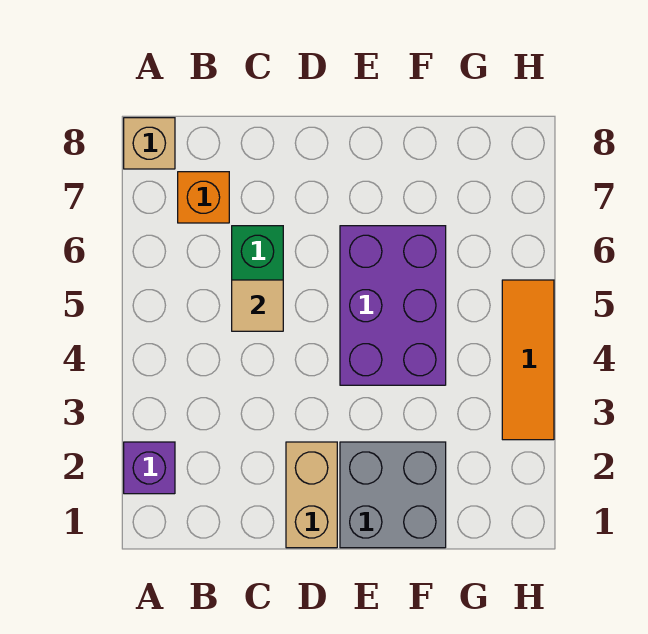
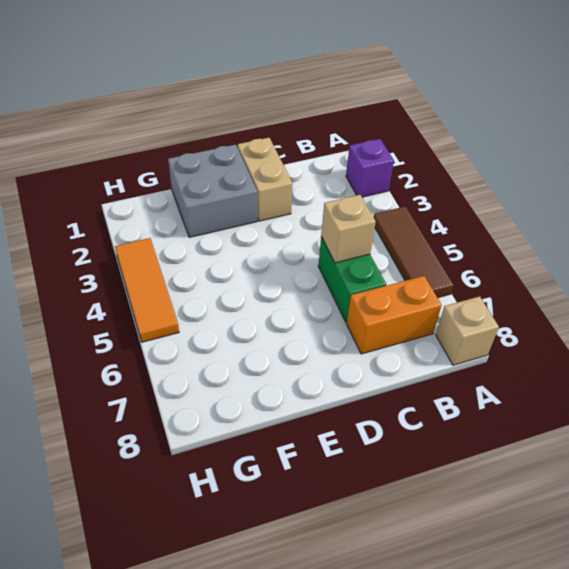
none -> brown 1x3 tile [374,206,454,298]
orange 1x1 brick [178,172,229,223] -> orange 1x2 brick [347,276,442,354]
tan 1x1 tile [232,280,283,331] -> tan 1x1 brick [321,195,376,263]
purple 2x3 brick [340,226,446,385] -> none

